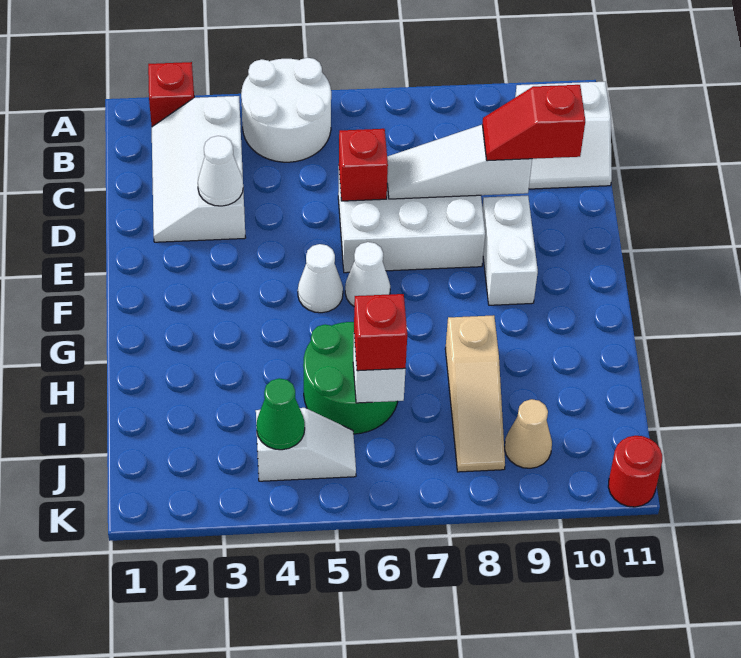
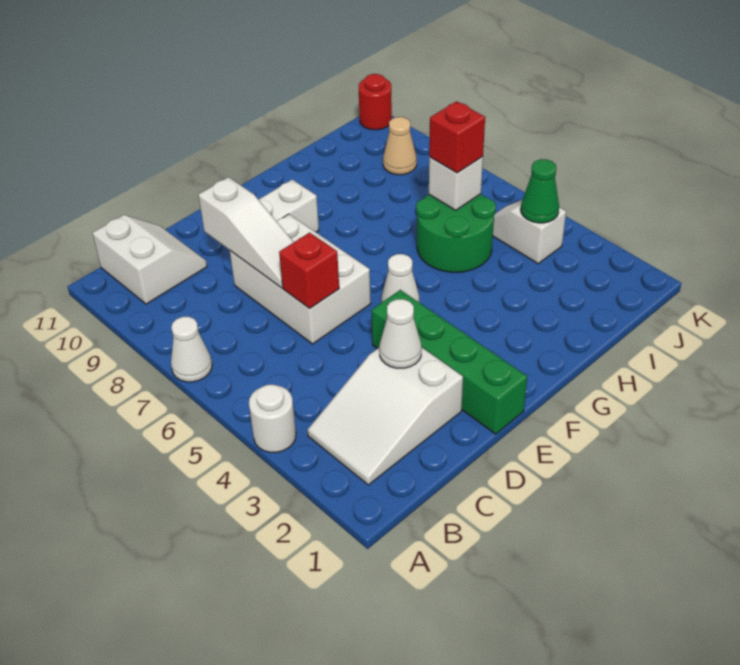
red 1x1 brick [148,62,194,127] -> none
white 2x2 round brick [241,58,331,162] -> white 1x1 round brick [249,385,296,452]
white 2x3 slope [152,96,246,242] -> white 2x3 slope turned to [307,348,463,485]
red 1x2 slope [482,85,585,161] -> none
none -> green 1x4 brick [372,290,527,434]
white 1x1 cone [345,242,390,306] -> white 1x1 cone moved to [171,317,212,382]
tan 1x3 slope [445,315,505,472] -> none

